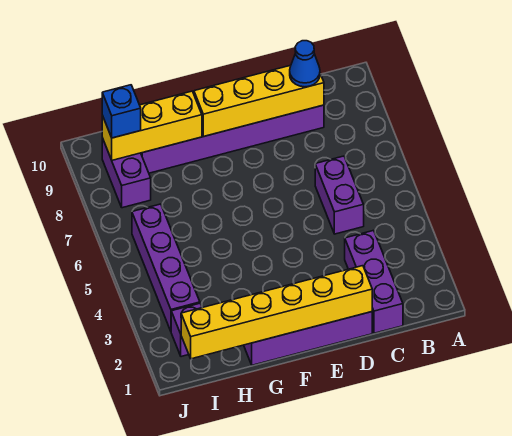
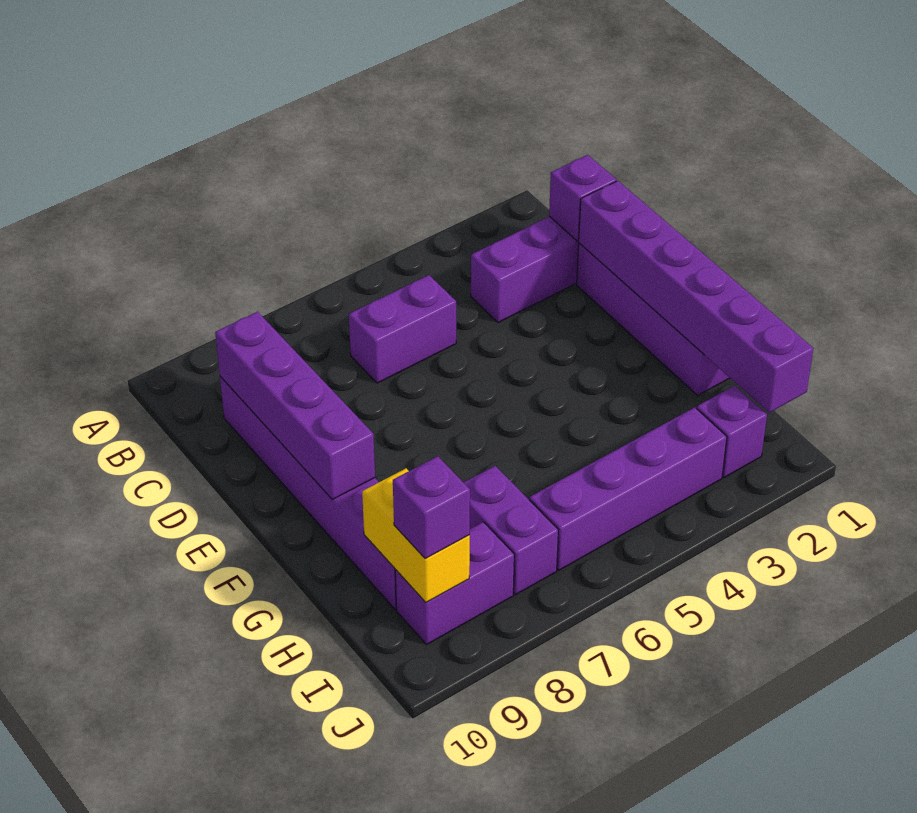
none -> purple 1x1 brick [549,155,616,241]
yellow 1x4 brick [194,65,324,136] -> purple 1x4 brick [215,312,375,499]
blue 1x1 cone [290,41,320,87] -> none
yellow 1x6 brick [181,266,372,359] -> purple 1x6 brick [579,181,813,413]
yellow 1x3 brick [102,91,202,160] -> yellow 1x2 brick [362,468,470,602]
none -> purple 1x2 brick [463,466,558,595]
blue 1x1 brick [102,85,141,138] -> purple 1x1 brick [393,456,470,559]

